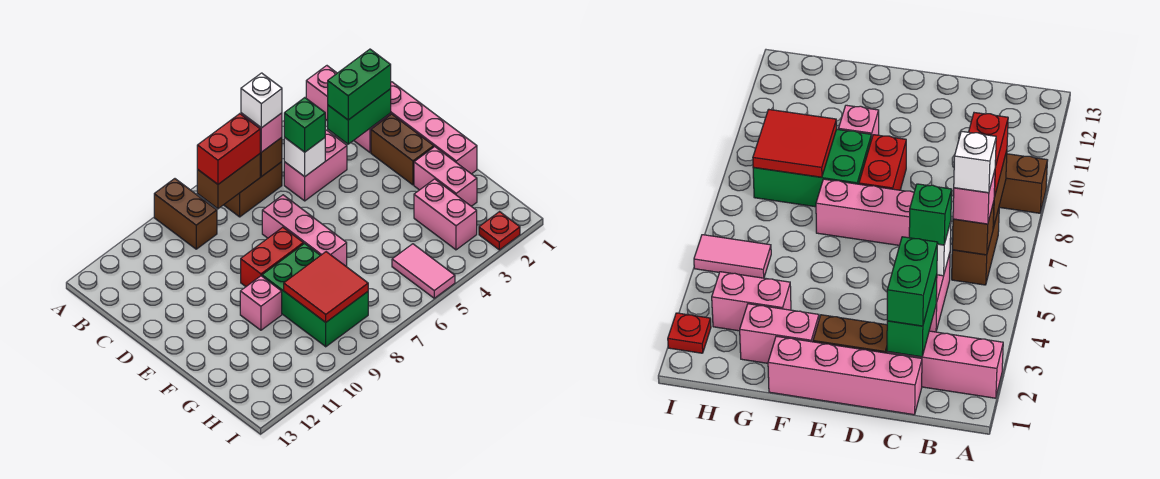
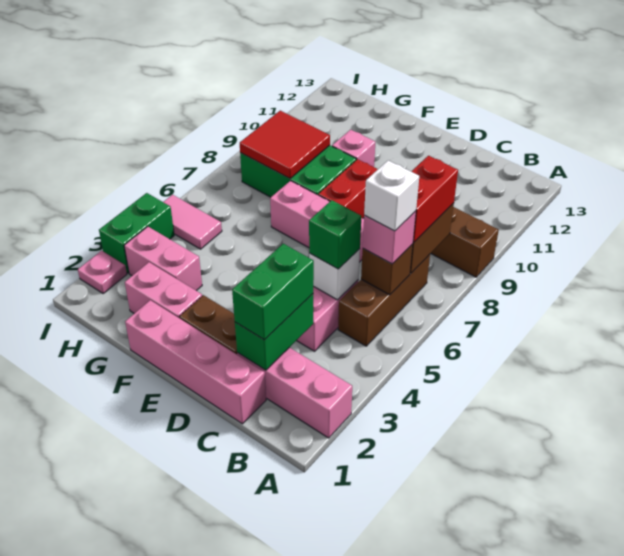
brown 1x2 brick [224,162,282,217] -> brown 1x3 brick [338,254,430,346]
red 1x1 plate [479,212,520,250] -> pink 1x1 plate [78,251,127,294]
none -> green 1x2 brick [99,193,174,273]

